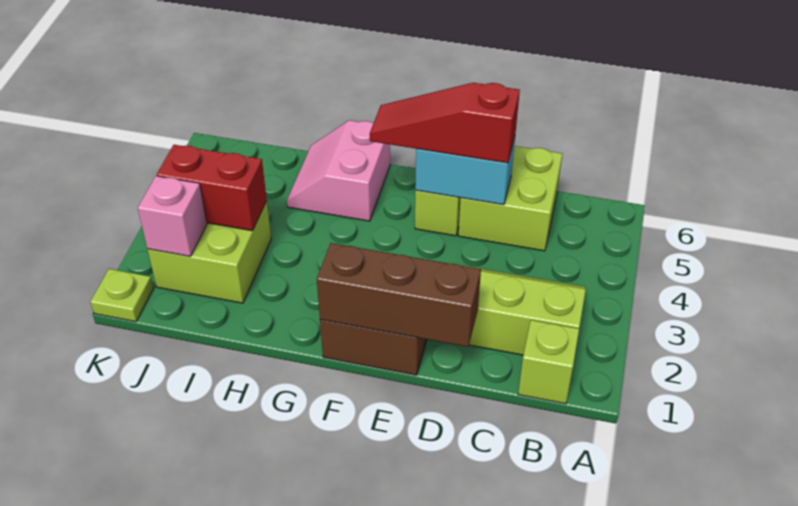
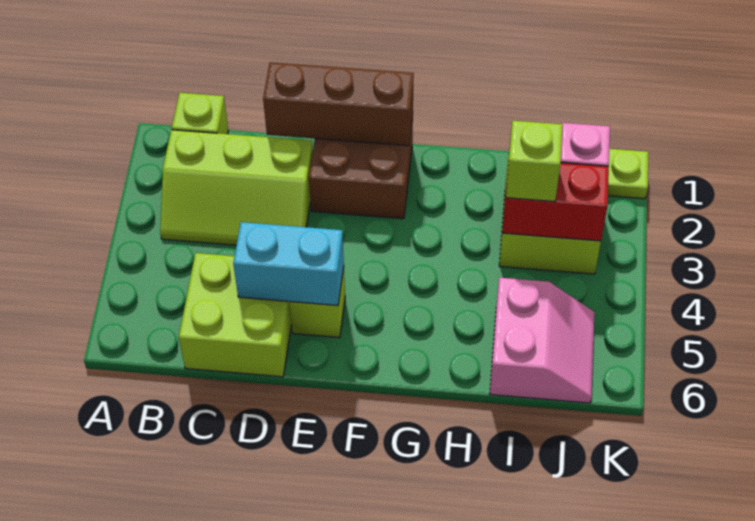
red 1x3 slope [370,83,520,163] -> none
pink 2x2 slope [287,120,390,221] -> pink 2x2 slope moved to [490,278,594,403]
none -> lime 1x1 brick [506,121,563,202]

